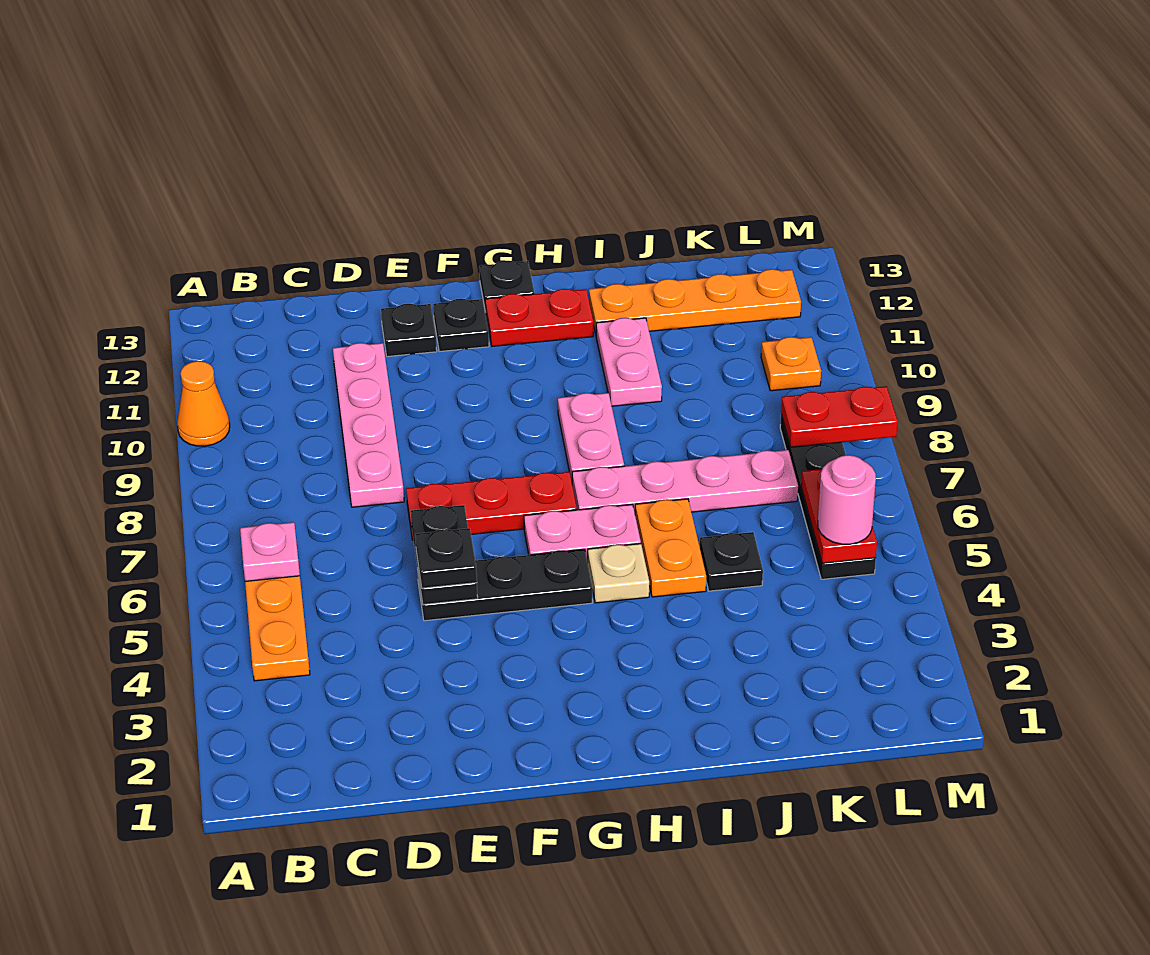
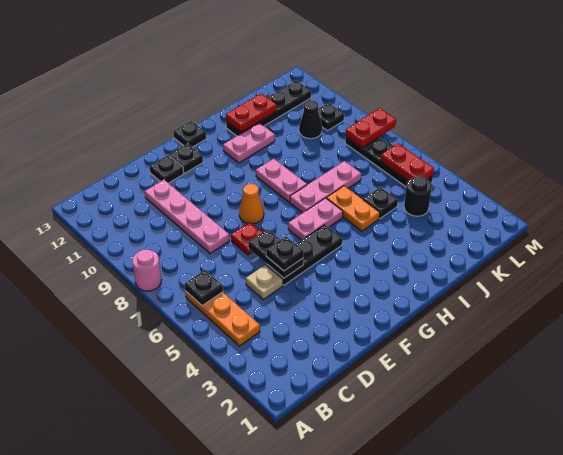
orange 1x1 cone [177,361,230,446] -> orange 1x1 cone moved to [239,184,264,224]
pink 1x1 plate [240,522,300,581] -> black 1x1 plate [185,270,223,306]
red 1x3 plate [406,472,577,540] -> red 1x1 plate [231,222,262,255]
red 1x2 plate [485,289,593,346] -> red 1x2 plate moved to [226,93,277,132]
tan 1x1 plate [587,544,649,603] -> tan 1x1 plate moved to [246,265,283,299]
pink 1x4 plate [572,450,798,512] -> pink 1x3 plate [290,161,361,213]
pink 1x2 plate [596,318,662,406] -> pink 1x2 plate turned to [223,123,275,163]
orange 1x4 plate [589,269,801,334] -> black 1x4 plate [226,80,311,136]
none -> black 1x1 round brick [404,176,432,216]
none -> black 1x1 cone [299,100,322,139]
pink 1x1 round brick [818,455,876,544] -> pink 1x1 round brick moved to [132,250,161,291]
orange 1x1 plate [761,337,821,391] -> black 1x1 plate [318,103,344,131]

